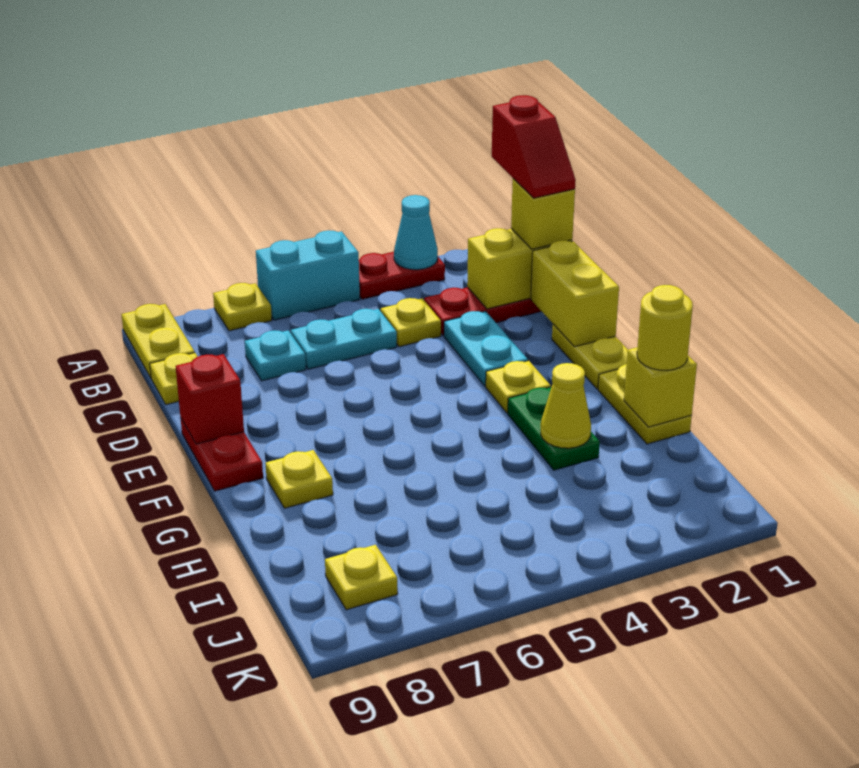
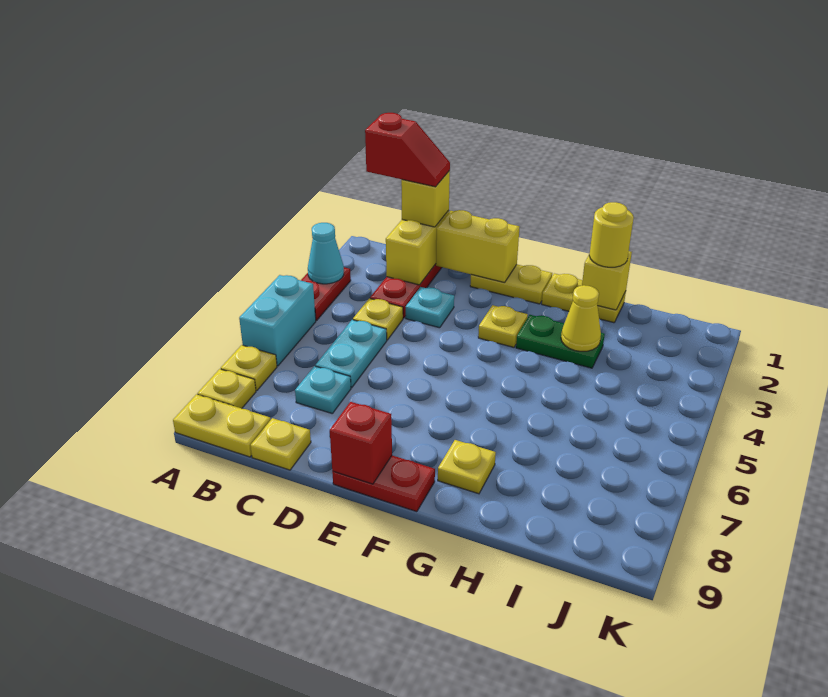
cyan 1x2 plate [444,311,528,386] -> cyan 1x1 plate [406,287,454,328]
yellow 1x1 plate [325,545,398,610] -> yellow 1x1 plate moved to [197,369,256,409]

